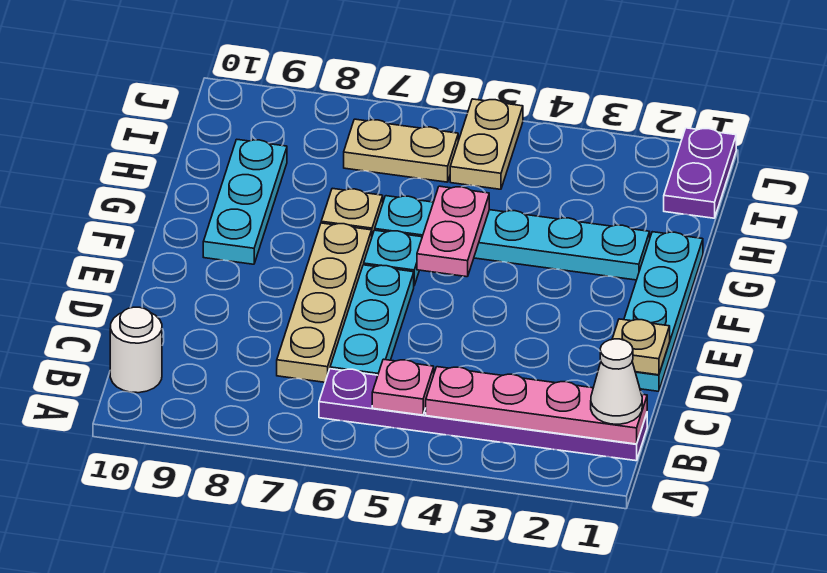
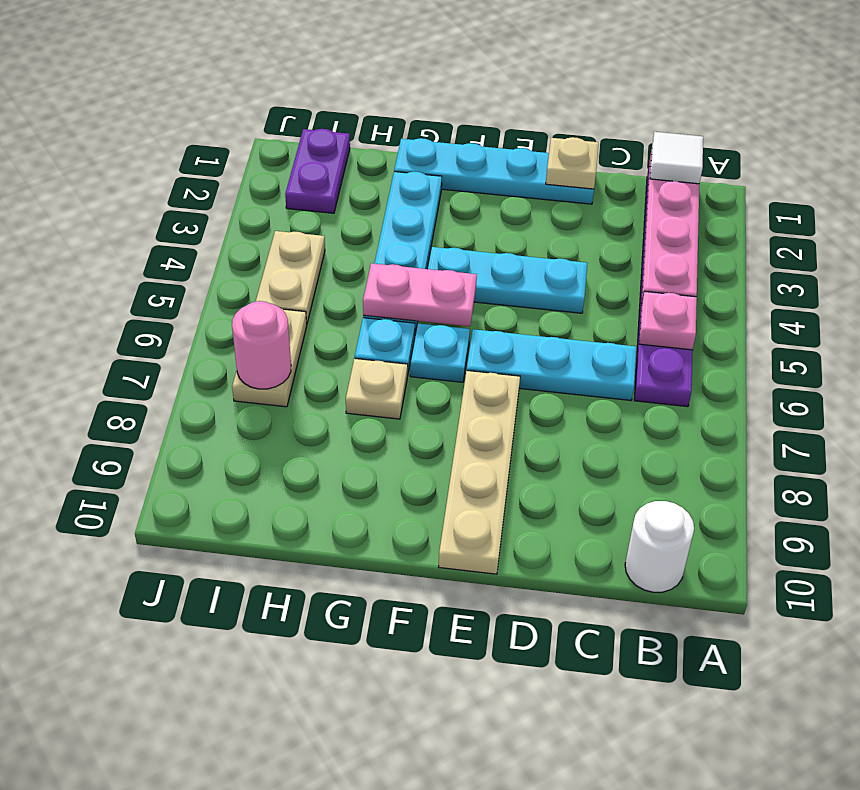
white 1x1 cone [591,339,642,424] -> white 1x1 tile [650,132,703,184]
tan 1x4 plate [277,223,372,382] -> tan 1x4 plate turned to [439,370,520,574]
cyan 1x3 plate [203,139,287,264] -> cyan 1x3 plate moved to [428,247,587,313]
purple 1x2 plate [664,128,736,218] -> purple 1x2 plate turned to [285,129,350,213]
tan 1x2 plate [450,99,523,189] -> tan 1x2 plate turned to [256,231,325,323]
none -> pink 1x1 round brick [232,301,291,389]

